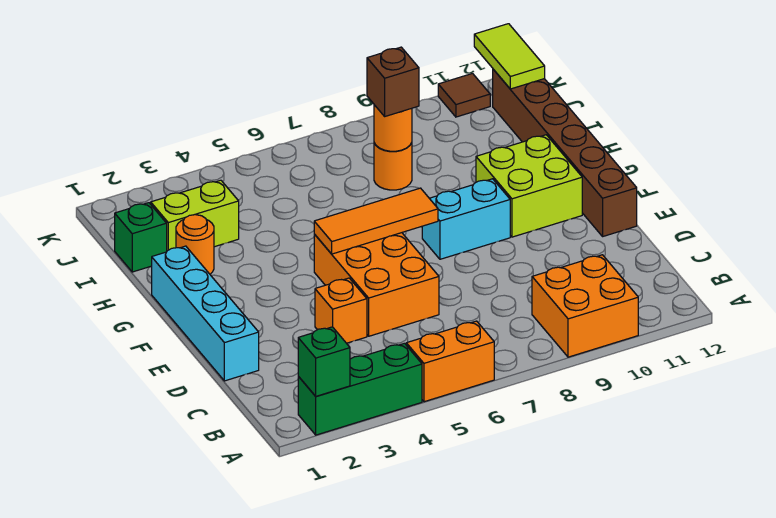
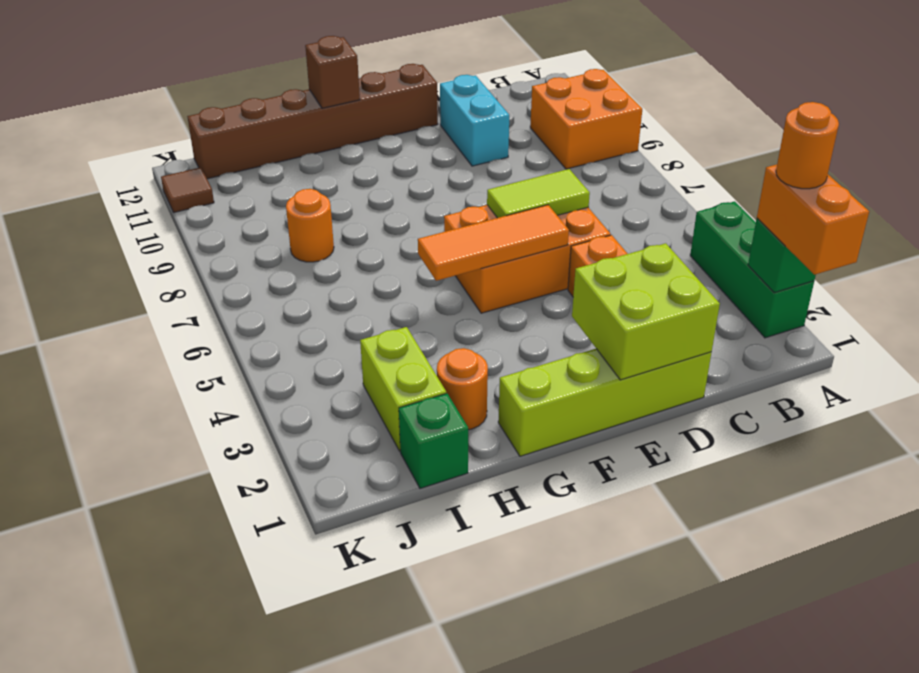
orange 1x2 brick [406,321,494,402] -> orange 1x2 brick moved to [757,165,869,275]
cyan 1x4 brick [152,246,259,381] -> lime 1x4 brick [498,349,711,456]
orange 1x3 tile [314,188,438,254] -> orange 1x3 tile turned to [418,205,569,281]
cyan 1x2 brick [422,179,510,259] -> cyan 1x2 brick moved to [440,75,509,166]
lime 2x2 brick [476,135,582,237] -> lime 2x2 brick moved to [572,243,720,380]
orange 1x1 round brick [374,105,412,151] -> orange 1x1 round brick moved to [776,102,839,189]
brown 1x1 brick [367,47,419,116] -> brown 1x1 brick moved to [305,36,360,108]
lime 1x2 tile [474,24,545,89] -> lime 1x2 tile moved to [487,169,590,218]

